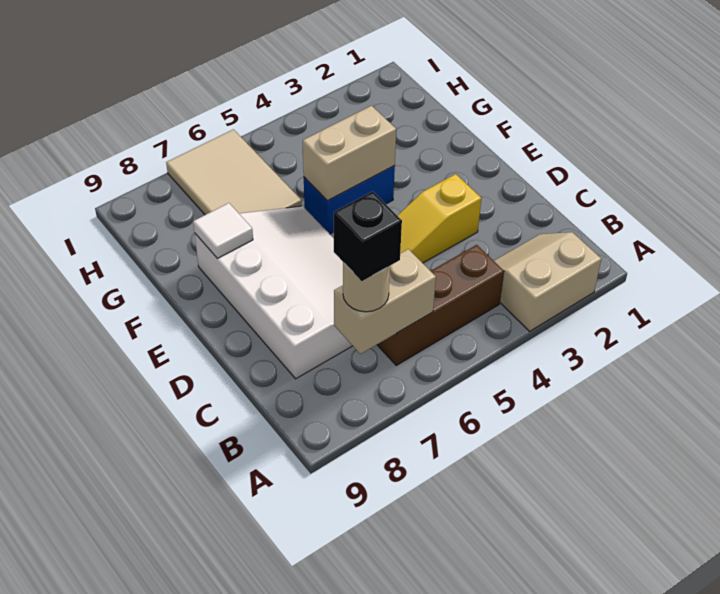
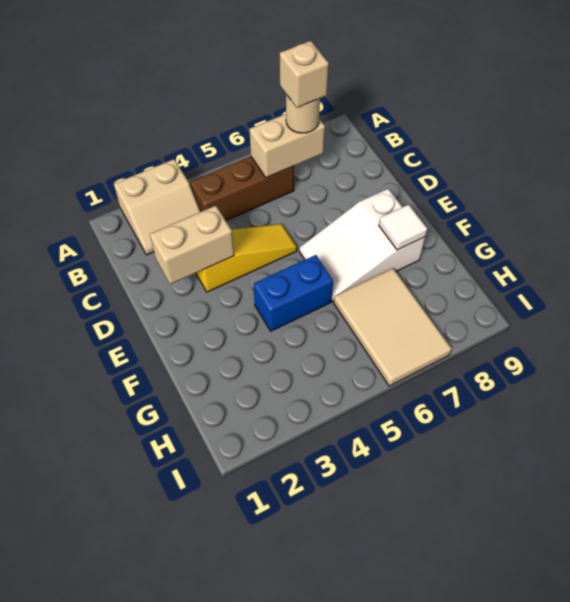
black 1x1 brick [334,191,402,281] -> tan 1x1 brick [280,41,329,108]
white 3x4 slope [195,206,352,379] -> white 2x3 slope [299,189,425,301]
tan 1x2 brick [303,106,396,201] -> tan 1x2 brick moved to [150,206,234,284]

